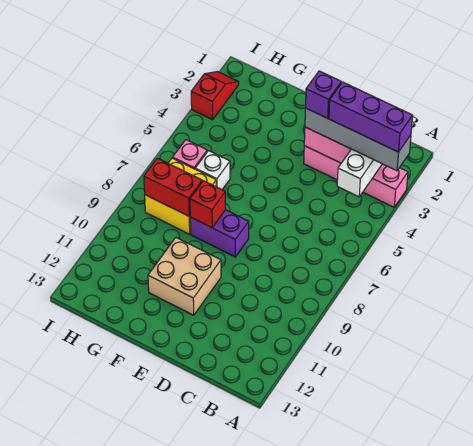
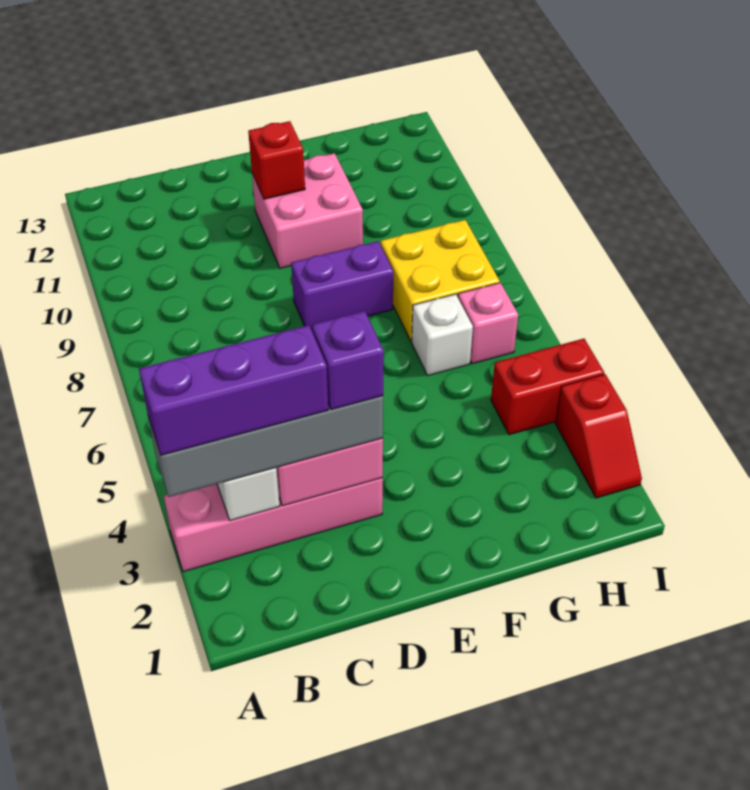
tan 2x2 brick [148,238,221,315] -> pink 2x2 brick [252,153,363,268]
red 1x1 brick [190,181,226,228] -> red 1x1 brick moved to [248,121,305,199]
red 1x2 brick [144,158,202,216] -> red 1x2 brick moved to [491,339,604,435]

